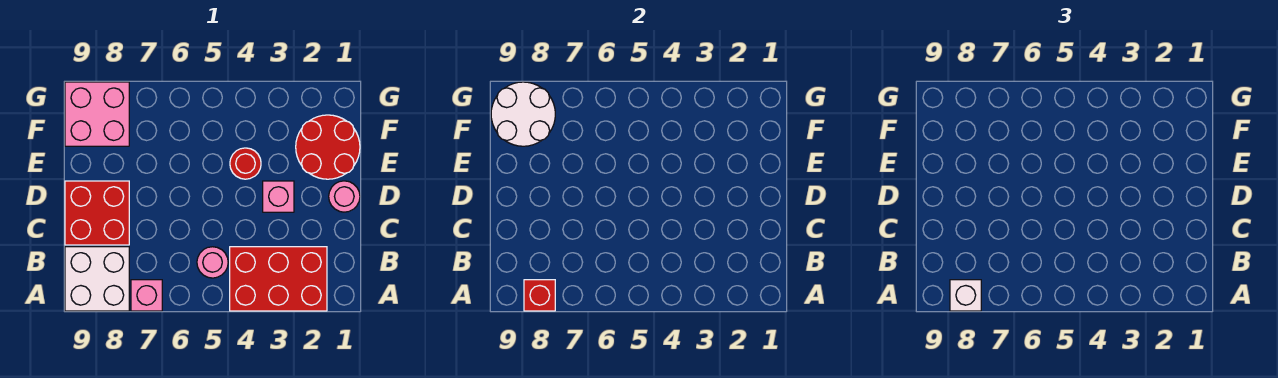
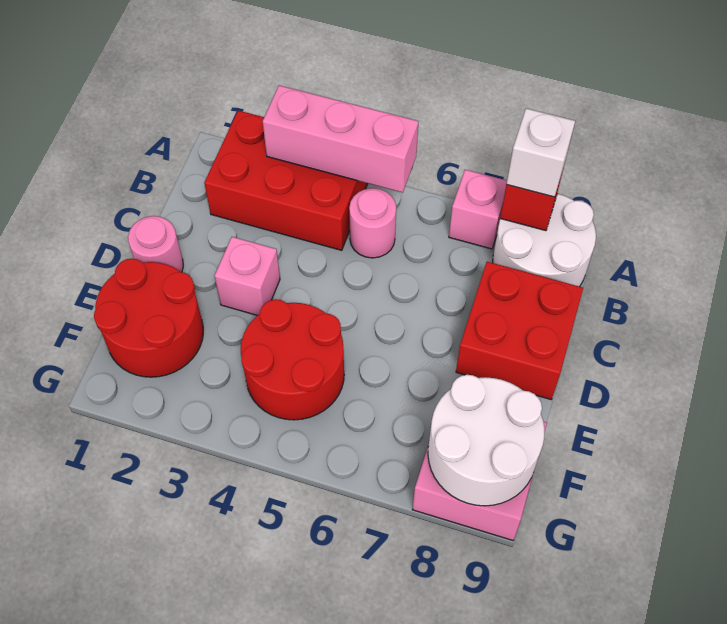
none -> pink 1x3 brick [263,85,419,193]
white 2x2 brick [65,247,129,311] -> white 2x2 round brick [493,194,596,287]
red 1x1 round brick [230,148,261,179] -> red 2x2 round brick [241,299,344,420]

